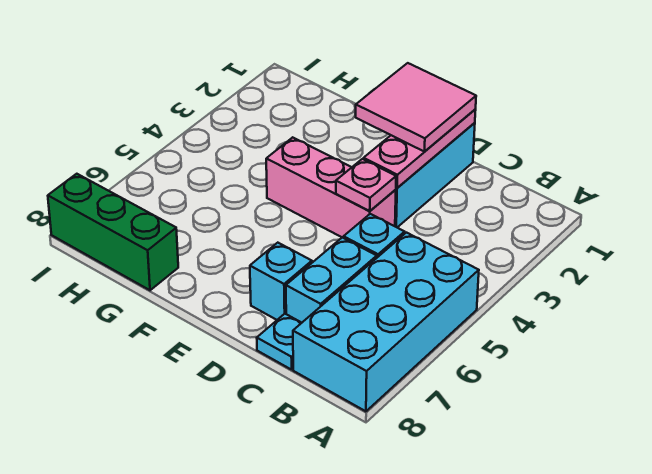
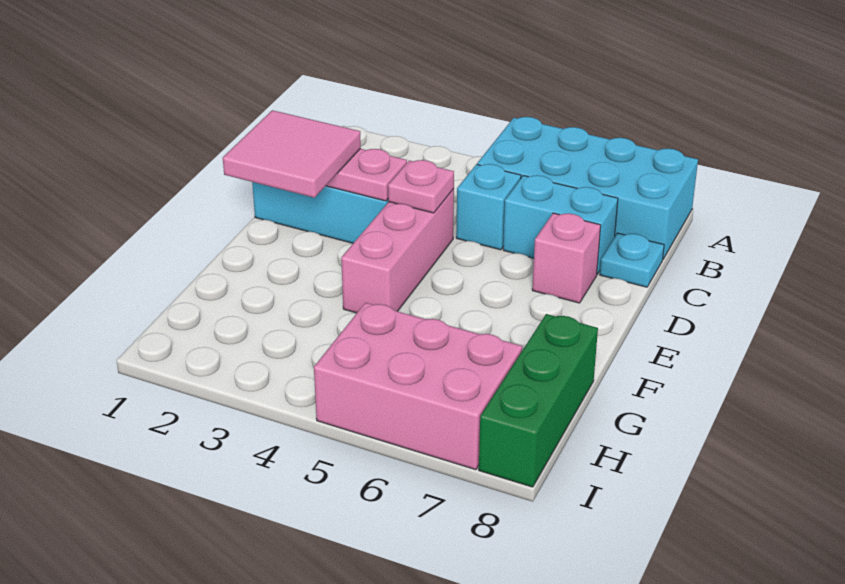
cyan 1x1 brick [250,243,312,320] -> pink 1x1 brick [532,213,601,303]
none -> pink 2x3 brick [314,303,522,470]

